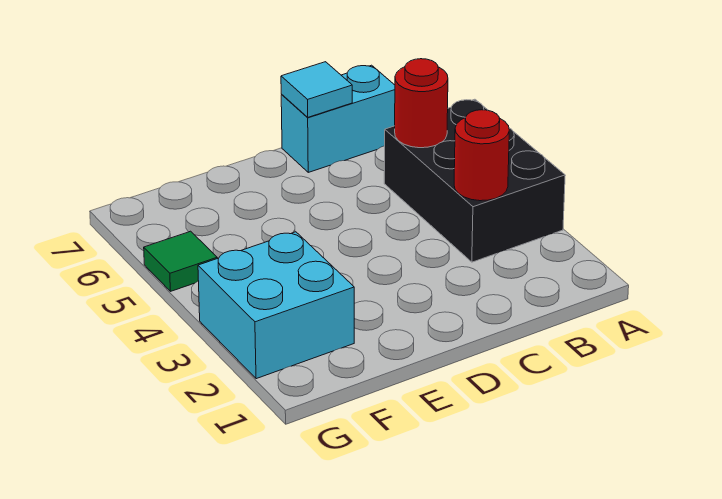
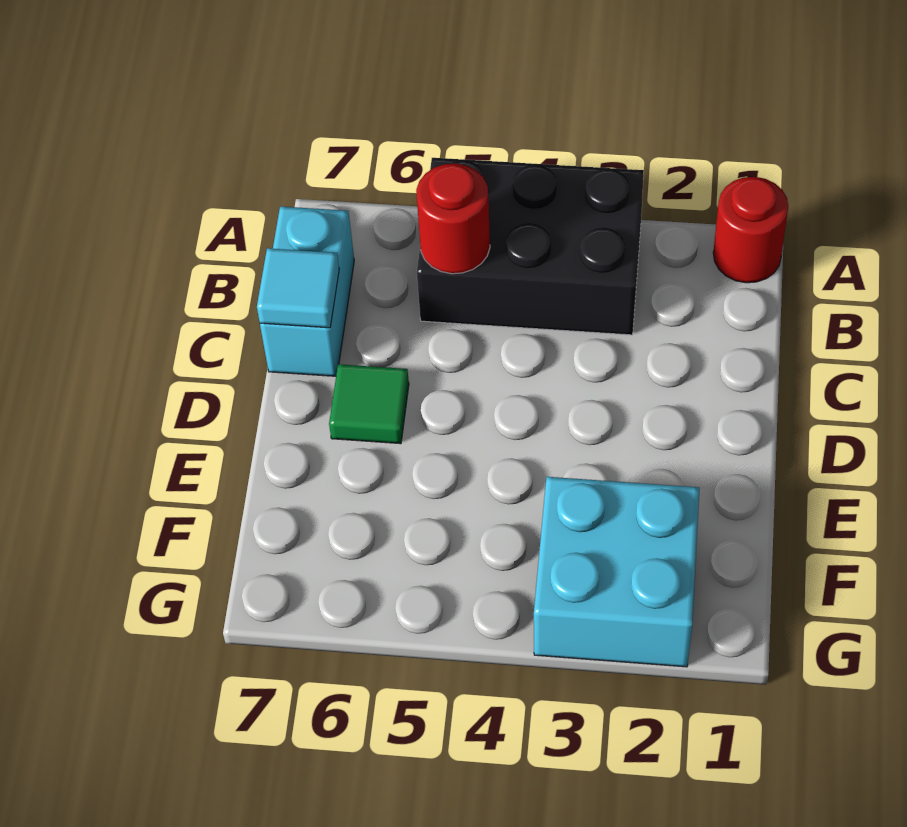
red 1x1 round brick [454,110,509,201] -> red 1x1 round brick moved to [713,177,788,283]
green 1x1 tile [144,231,217,291] -> green 1x1 tile moved to [329,364,409,444]

